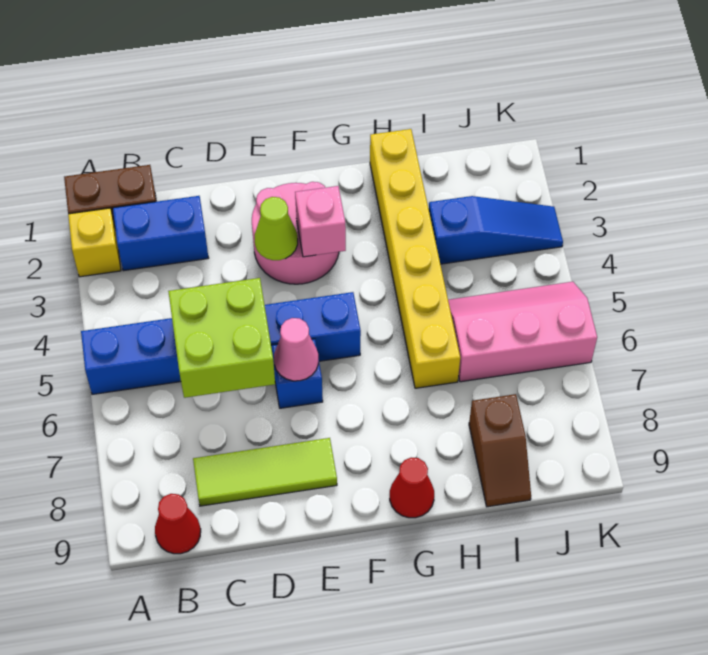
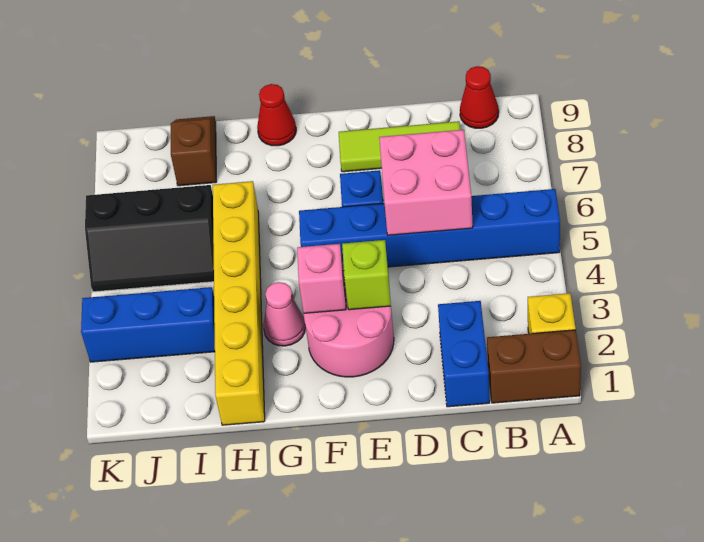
blue 1x2 brick [113,196,208,271] -> blue 1x2 brick turned to [438,301,490,407]
lime 2x2 brick [168,278,275,398] -> pink 2x2 brick [379,130,473,235]
lime 1x1 cone [255,197,298,260] -> lime 1x1 brick [342,240,391,310]
pink 1x1 cone [274,318,318,381] -> pink 1x1 cone moved to [263,282,305,346]
blue 1x3 slope [429,196,563,264] -> blue 1x3 brick [81,287,215,362]
pink 2x3 slope [448,282,597,382] -> black 2x3 slope [85,185,214,292]

